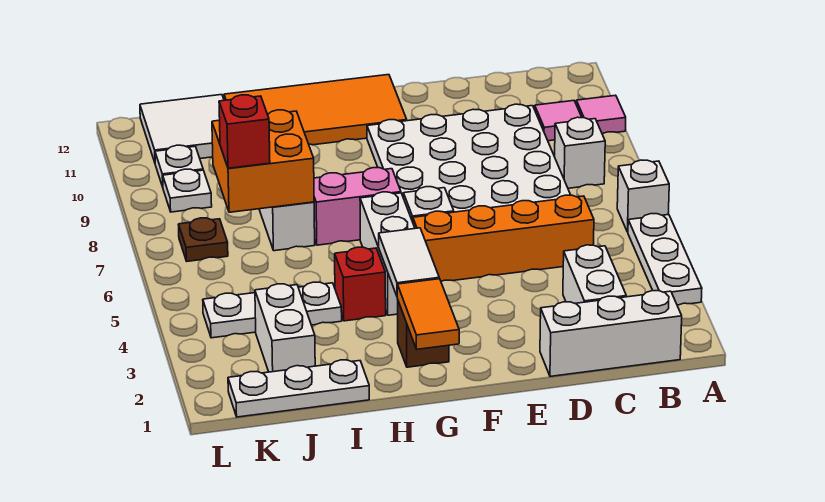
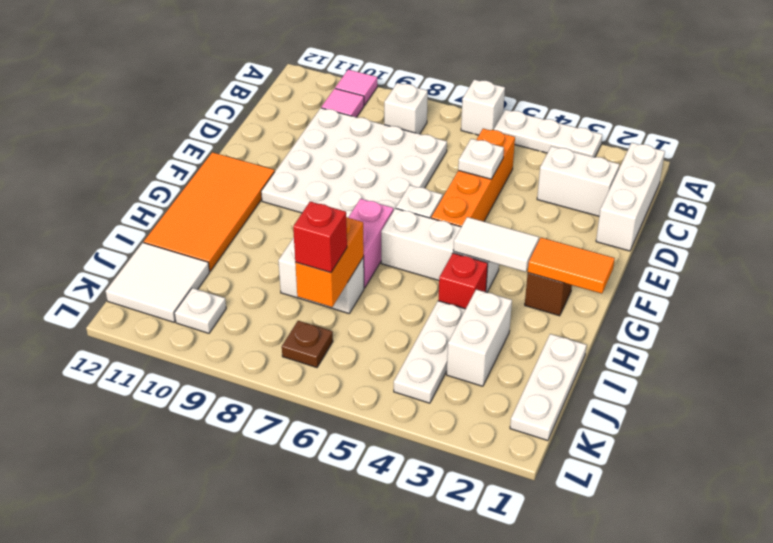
orange 2x2 brick [212,110,314,212] -> orange 1x2 brick [295,217,364,307]
white 1x2 brick [255,284,315,372] -> white 1x2 brick turned to [447,289,512,386]
white 1x1 plate [163,169,212,212] -> white 1x1 plate moved to [458,139,504,179]

